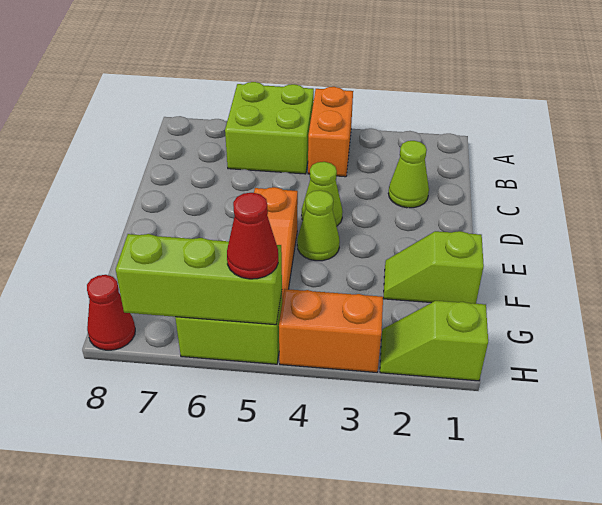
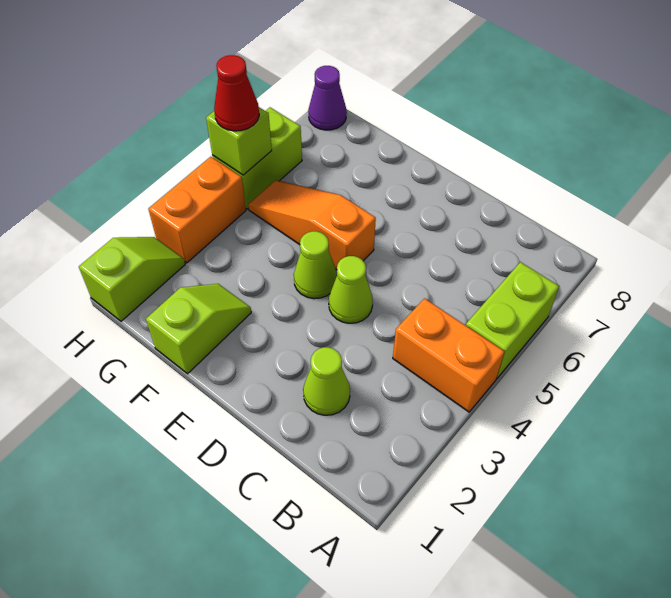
lime 2x2 brick [225,82,314,174] -> lime 1x2 brick [466,262,559,378]
lime 1x3 brick [116,234,282,325] -> lime 1x1 brick [206,107,272,175]
red 1x1 cone [87,275,135,350] -> purple 1x1 cone [308,66,347,130]

